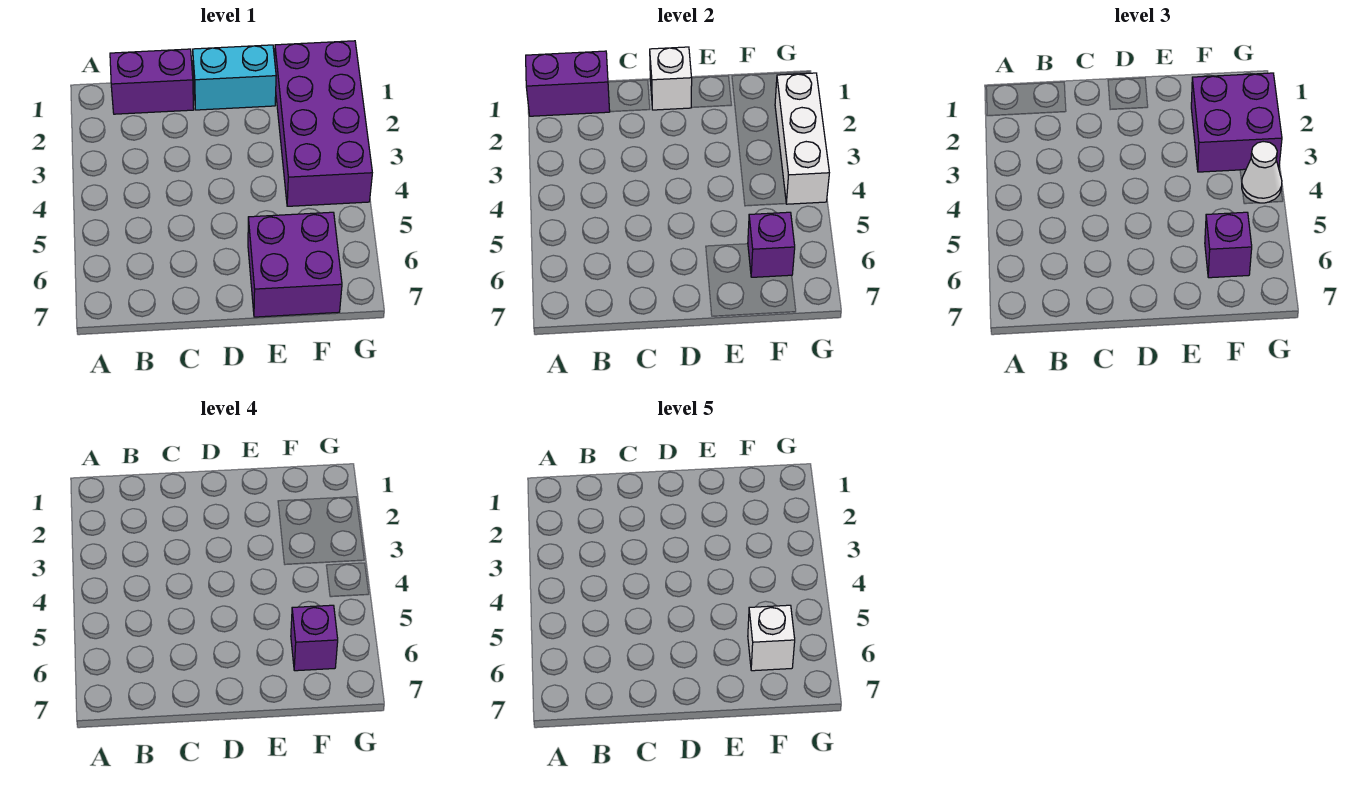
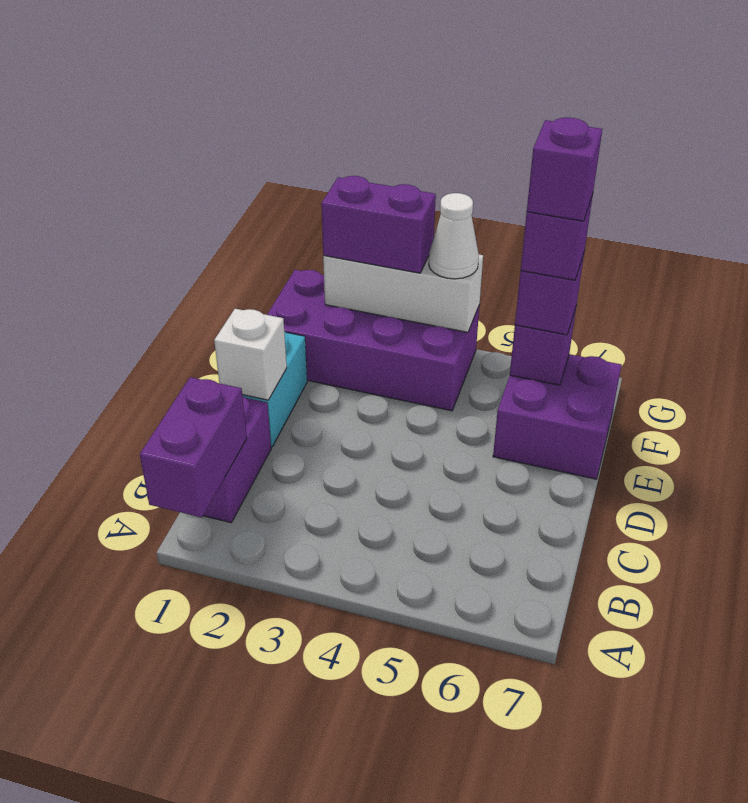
purple 2x2 brick [1191,73,1282,172] -> purple 1x2 brick [321,176,436,273]
white 1x1 brick [748,605,795,671] -> purple 1x1 brick [527,117,602,221]

